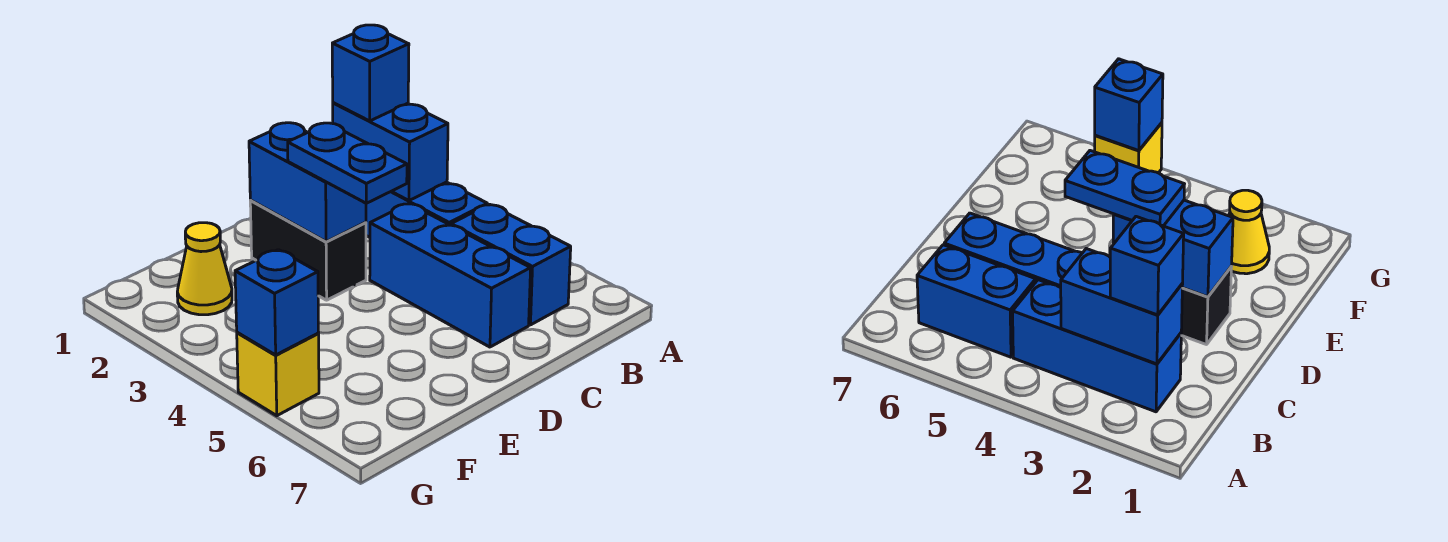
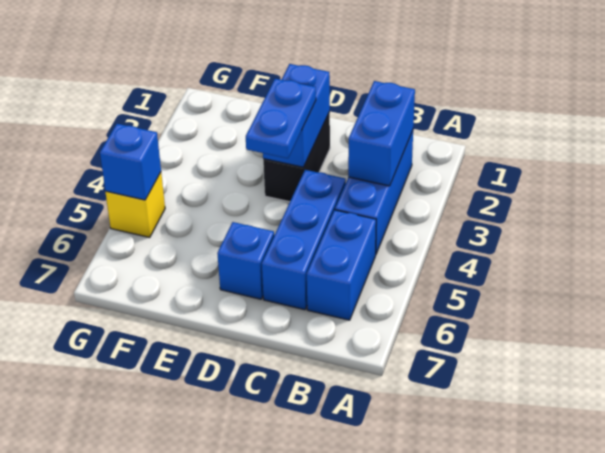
blue 1x1 brick [332,25,409,121] -> blue 1x1 brick moved to [217,222,274,299]
yellow 1x1 cone [177,223,232,315] -> none

